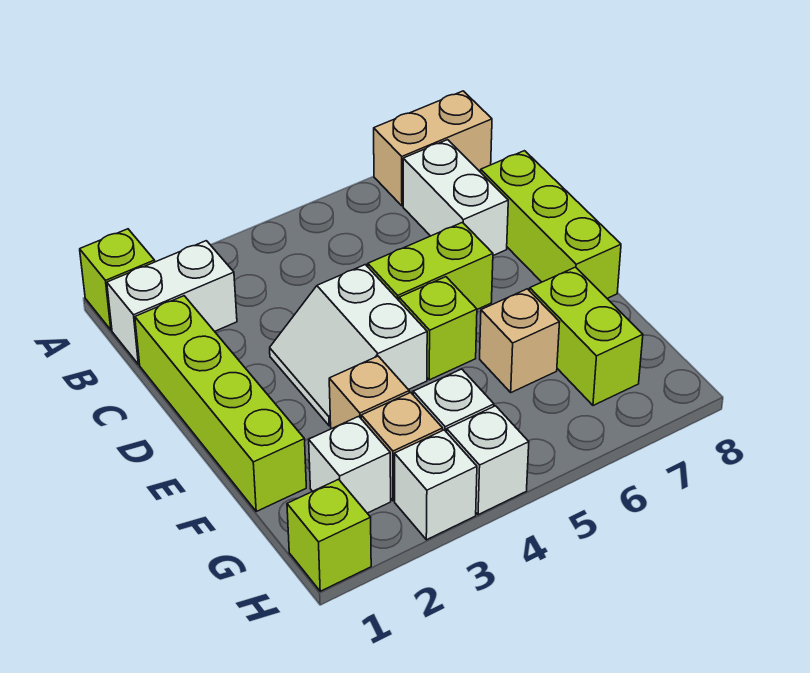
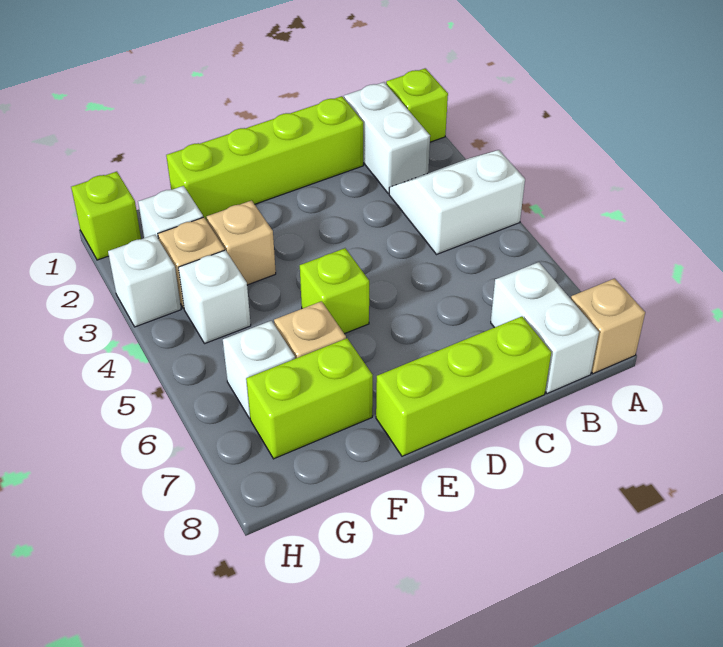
tan 1x2 brick [374,91,492,206] -> tan 1x1 brick [571,278,645,374]
white 1x2 brick [403,140,508,256] -> white 1x2 brick turned to [491,262,599,394]
white 2x2 slope [270,265,427,426] -> white 2x2 slope moved to [389,150,525,255]
lime 1x2 brick [368,222,493,309] -> none
white 1x1 brick [447,406,529,515] -> white 1x1 brick moved to [223,321,295,419]

